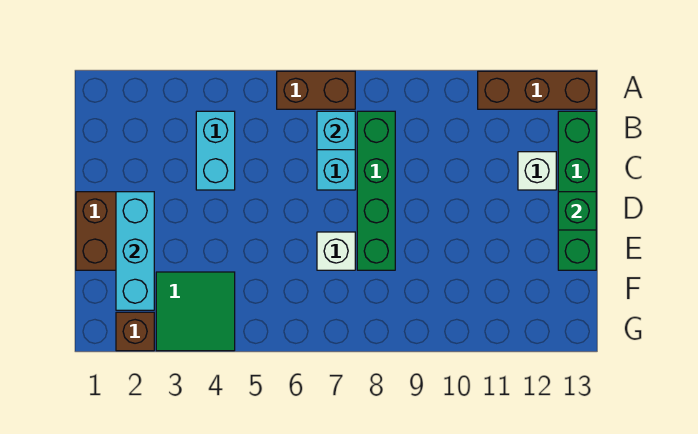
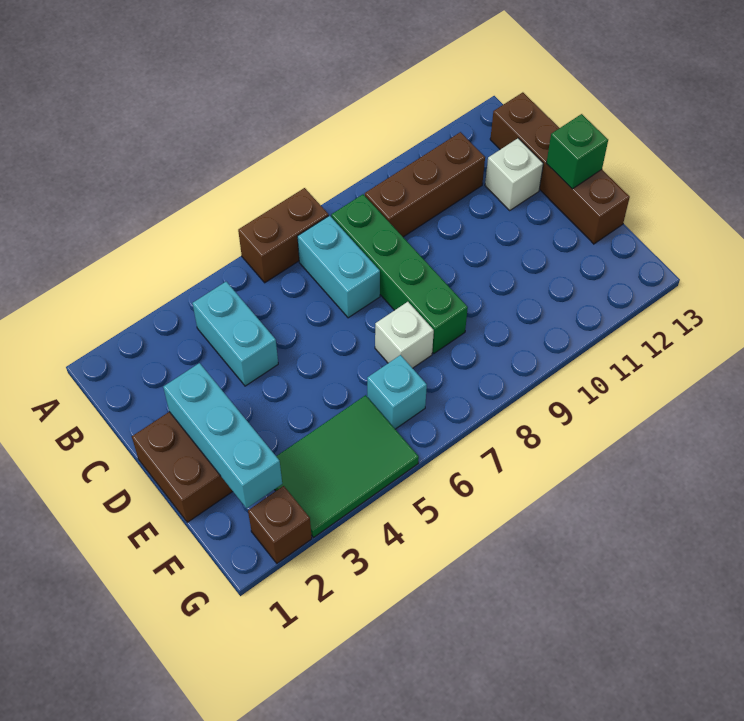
brown 1x3 brick [478,71,596,109] -> brown 1x3 brick moved to [365,132,485,237]
cyan 1x1 brick [317,111,355,150] -> cyan 1x1 brick moved to [367,355,427,429]
green 1x4 brick [558,111,596,270] -> brown 1x4 brick [490,92,630,244]
green 2x2 tile [156,272,235,351] -> green 2x3 tile [274,395,419,538]

